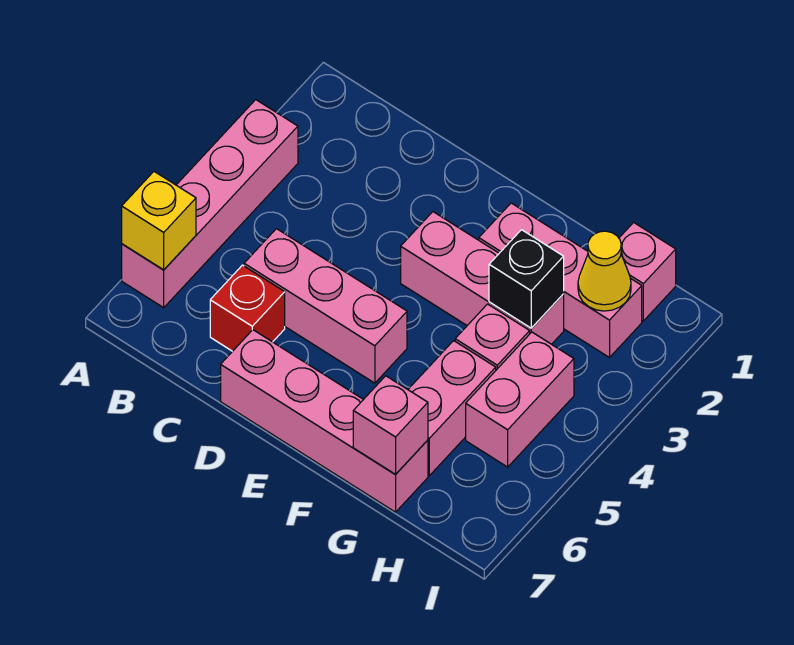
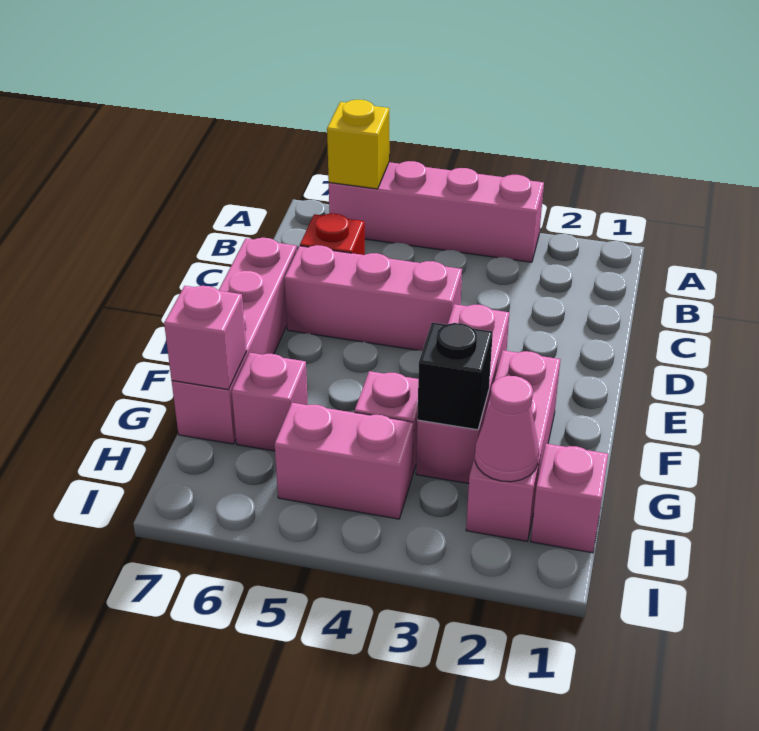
pink 1x3 brick [244,229,407,383] -> pink 1x3 brick turned to [284,245,462,351]
pink 1x2 brick [408,341,496,476] -> pink 1x1 brick [232,353,308,451]
yellow 1x1 cone [578,231,631,311] -> pink 1x1 cone [475,376,539,482]

